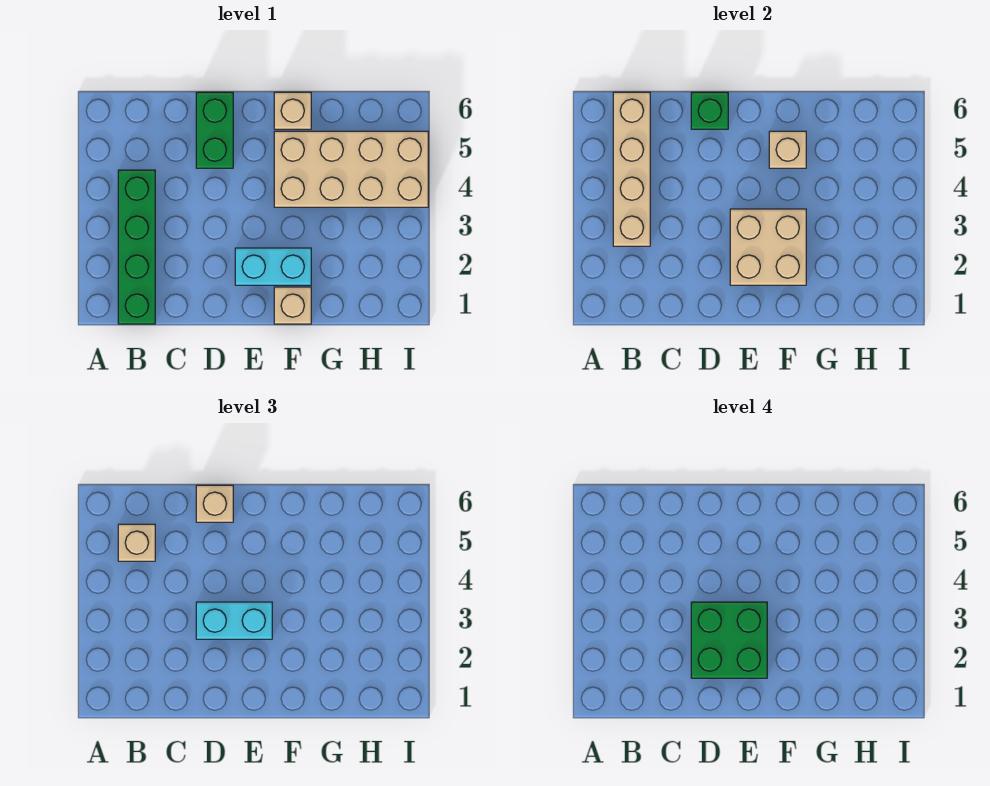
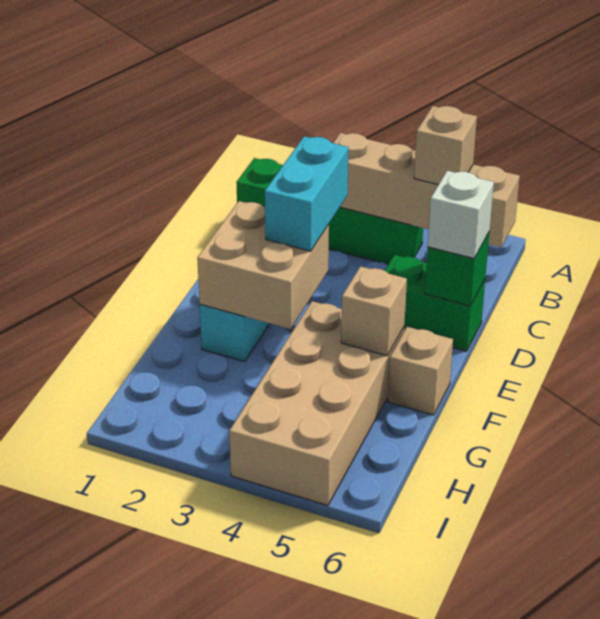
green 2x2 brick [691,602,767,678] -> none
tan 1x1 brick [196,485,233,522] -> white 1x1 brick [428,171,494,259]
tan 1x1 brick [274,287,311,324] -> none

